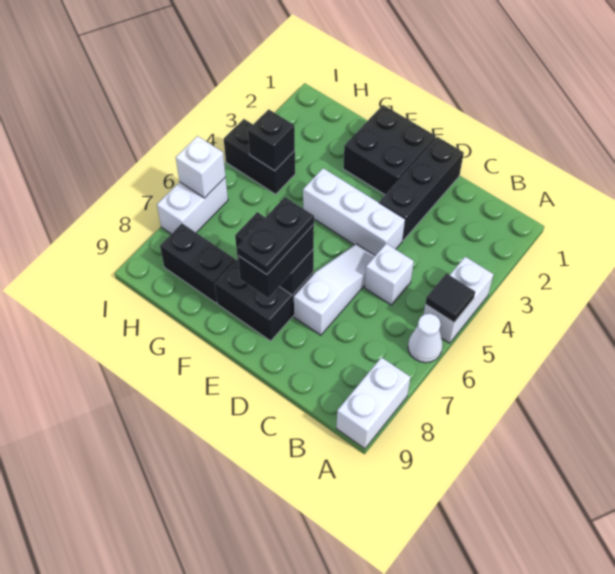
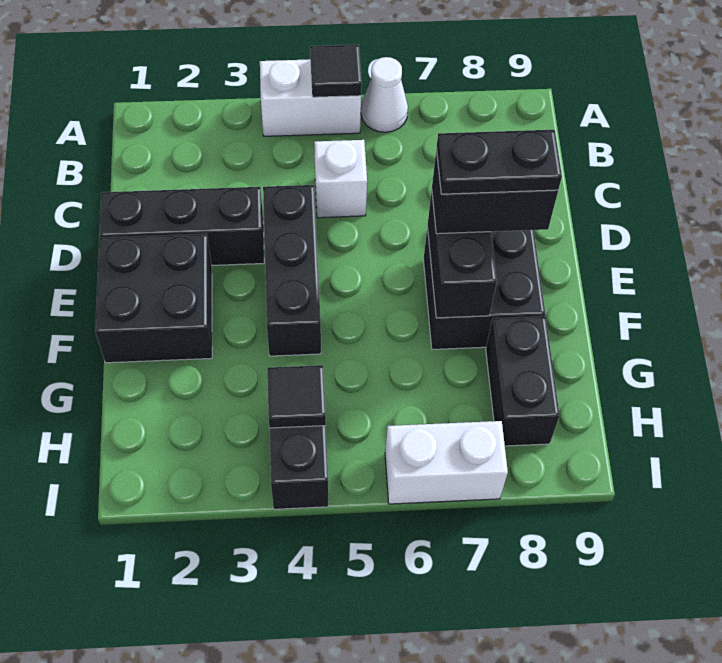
white 1x2 brick [336,357,411,449] -> none
white 1x3 brick [303,168,405,256] -> black 1x3 brick [263,185,321,356]
white 1x3 slope [294,244,375,335] -> none
black 1x1 brick [248,109,295,171] -> black 1x1 tile [267,365,326,428]
white 1x1 brick [176,136,226,198] -> none

